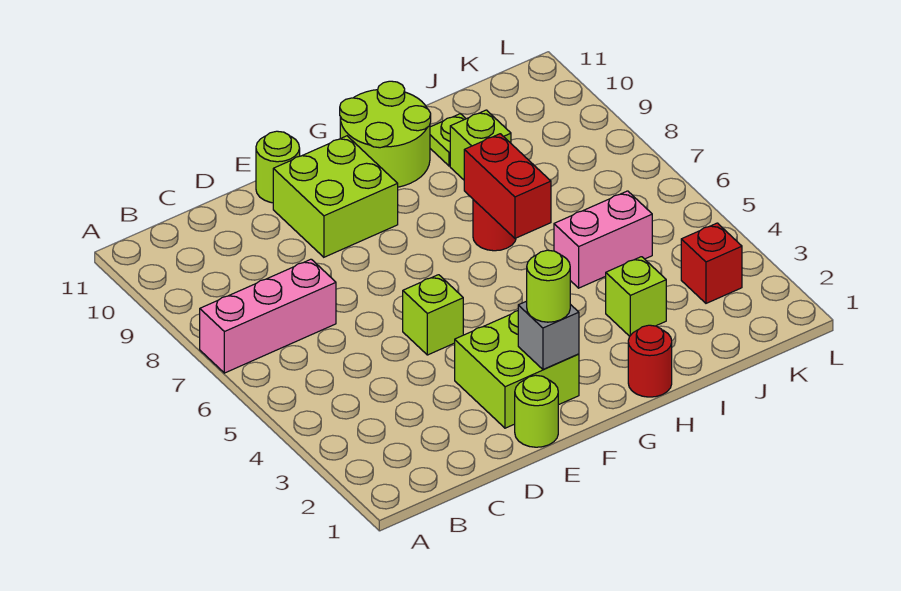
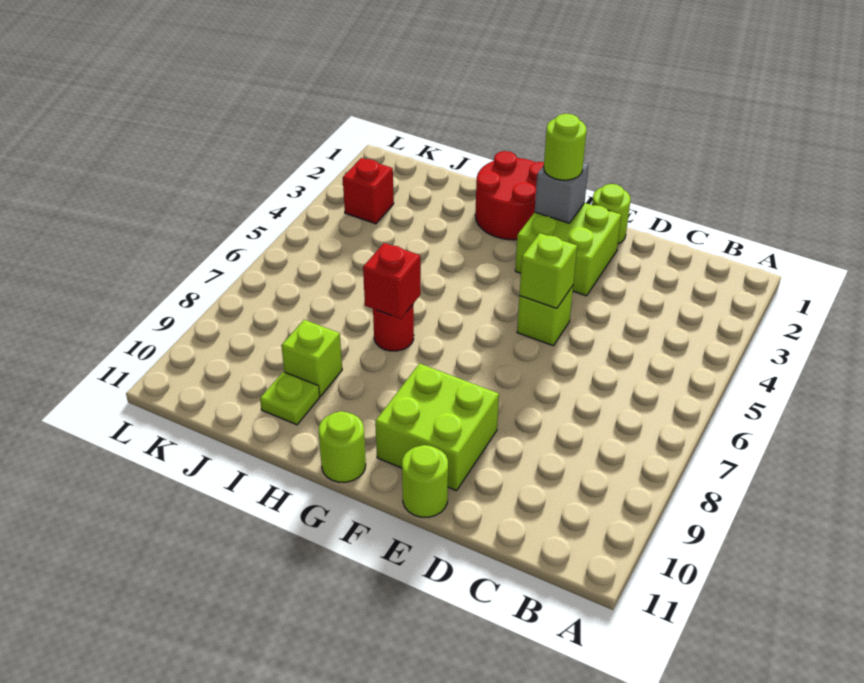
pink 1x3 brick [200,259,336,373] -> none
lime 2x2 round brick [340,81,431,187] -> lime 1x1 round brick [319,411,366,482]
red 1x1 round brick [628,325,672,397] -> red 2x2 round brick [475,151,544,240]
red 1x2 brick [464,134,551,238] -> red 1x1 brick [363,243,421,319]
lime 1x1 brick [606,257,666,336] -> lime 1x1 brick moved to [519,233,577,308]
pink 1x2 brick [554,191,652,288] -> none

